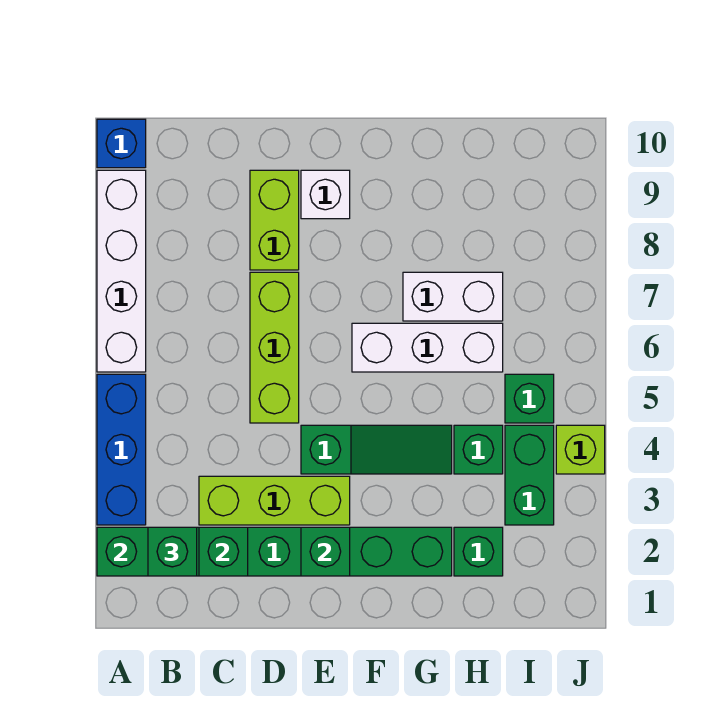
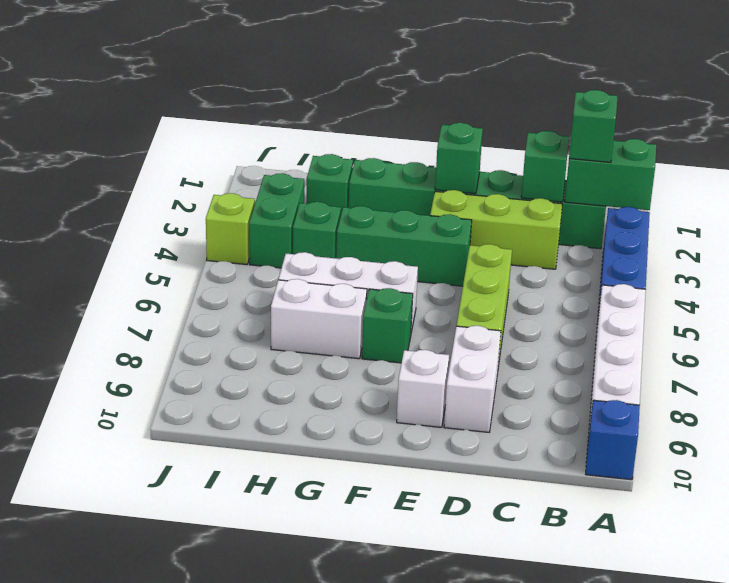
lime 1x2 brick [250,170,299,270] -> white 1x2 brick [444,326,501,432]
green 1x3 slope [301,425,452,474] -> green 1x3 brick [336,206,472,286]
green 1x1 brick [505,374,554,423] -> green 1x1 brick moved to [362,288,413,363]

